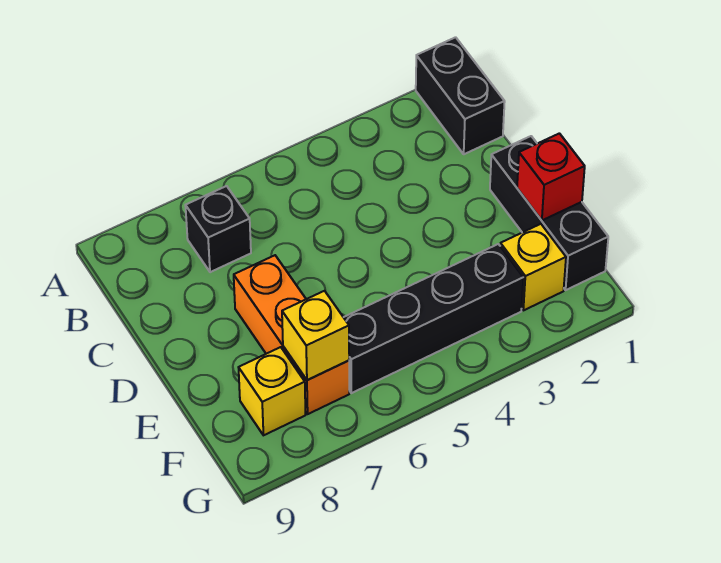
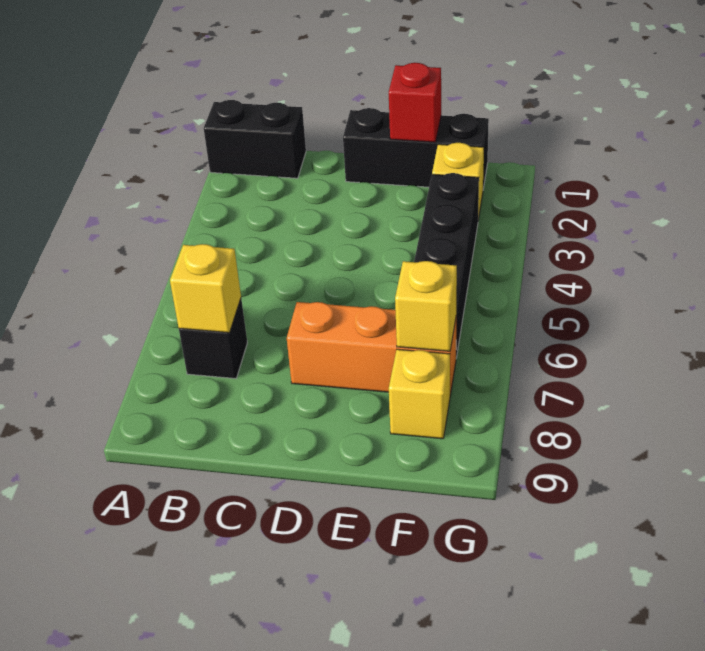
none -> yellow 1x1 brick [170,244,241,333]

